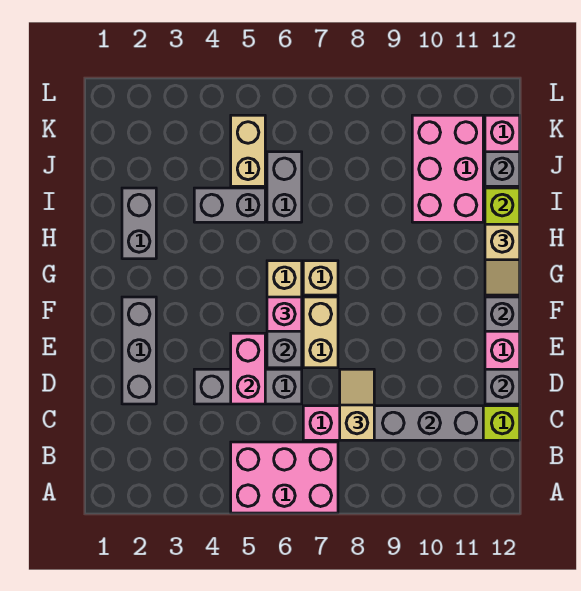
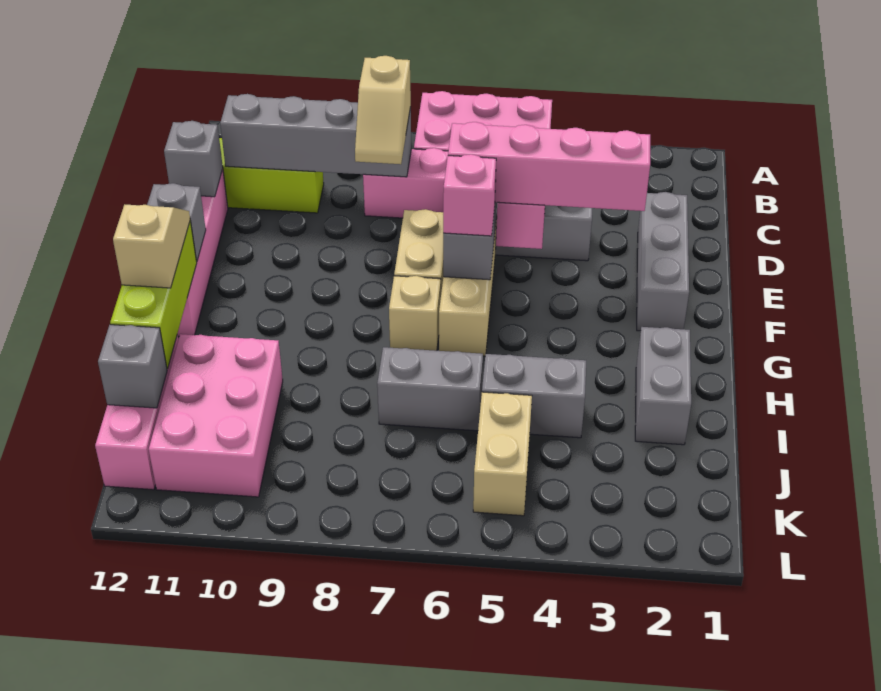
none -> pink 1x4 brick [448,122,650,211]
grey 1x2 brick [267,152,302,222] -> grey 1x2 brick turned to [377,347,483,431]

